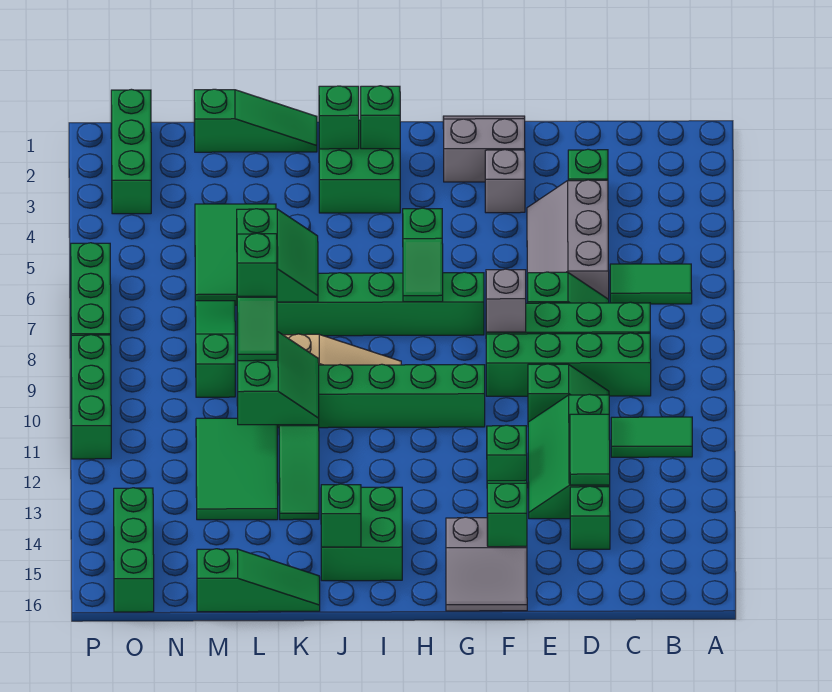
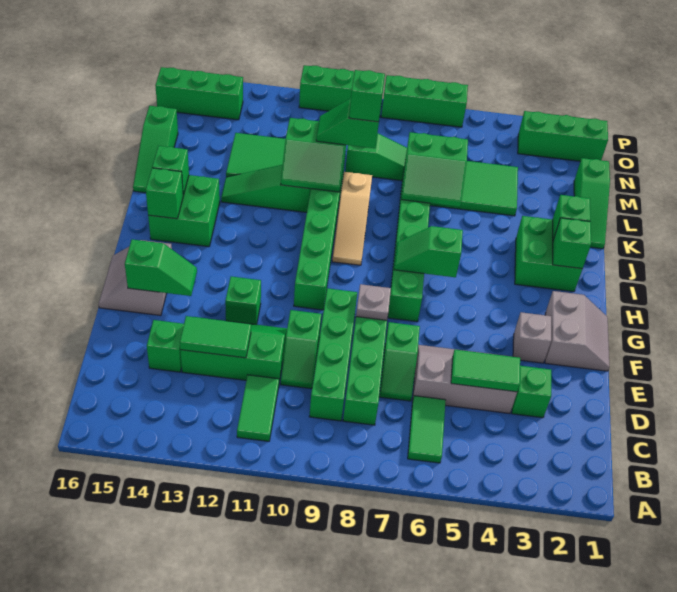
none -> green 1x2 tile [451,349,520,392]
grey 1x1 brick [486,269,526,332] -> grey 1x1 plate [356,284,391,320]
none -> green 1x1 brick [146,168,183,219]

